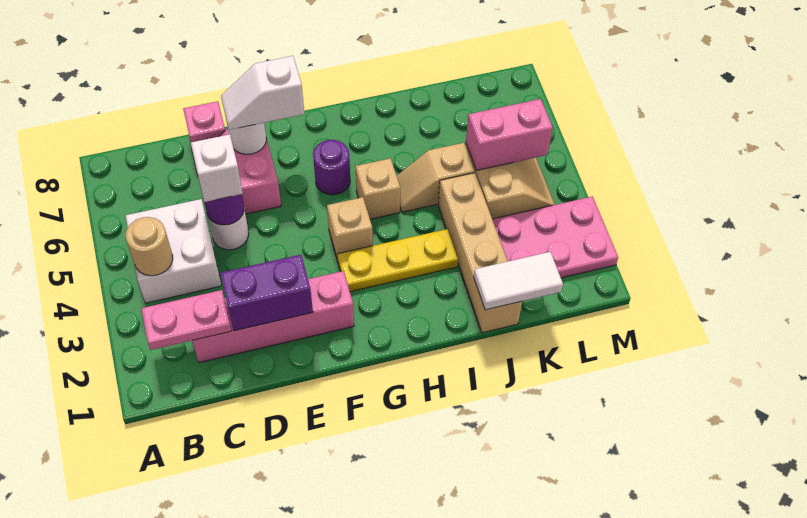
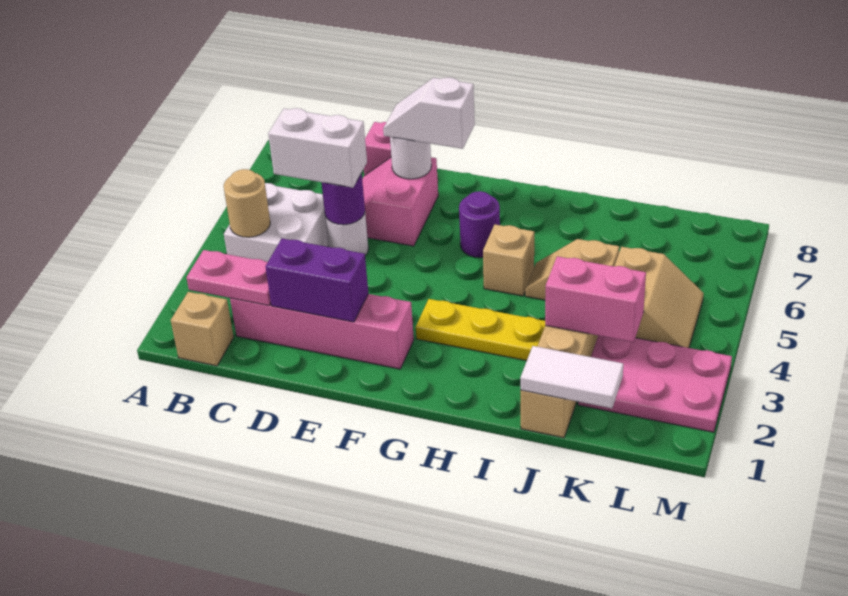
white 1x1 brick [191,134,243,202] -> white 1x2 brick [268,108,367,188]
tan 1x1 brick [327,197,373,260] -> tan 1x1 brick moved to [171,292,234,366]
pink 1x2 brick [466,99,553,170] -> pink 1x2 brick moved to [545,256,646,342]

